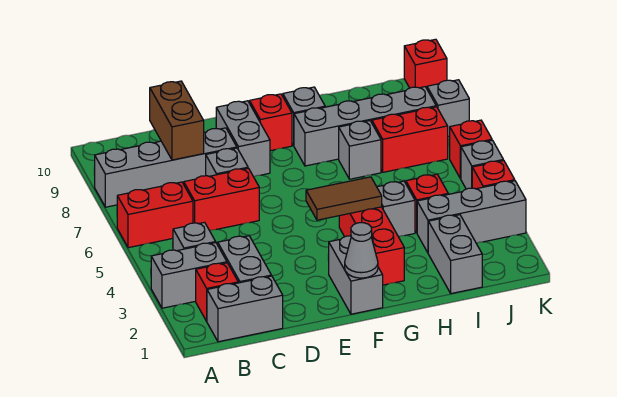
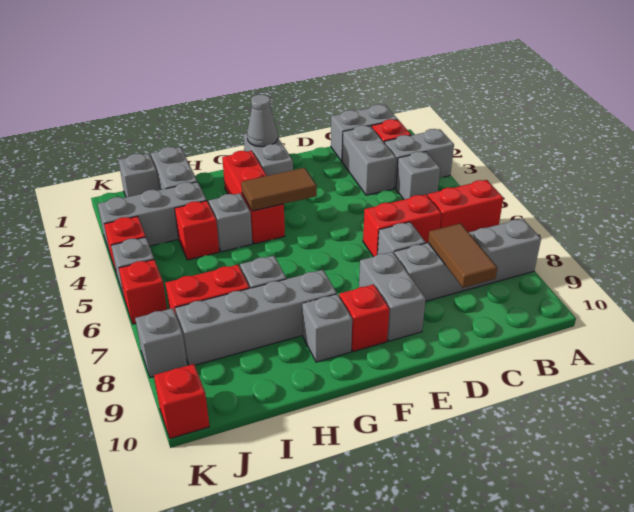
brown 1x2 brick [150,81,204,160] -> brown 1x2 tile [428,223,497,288]
none -> grey 1x1 brick [118,153,159,197]

